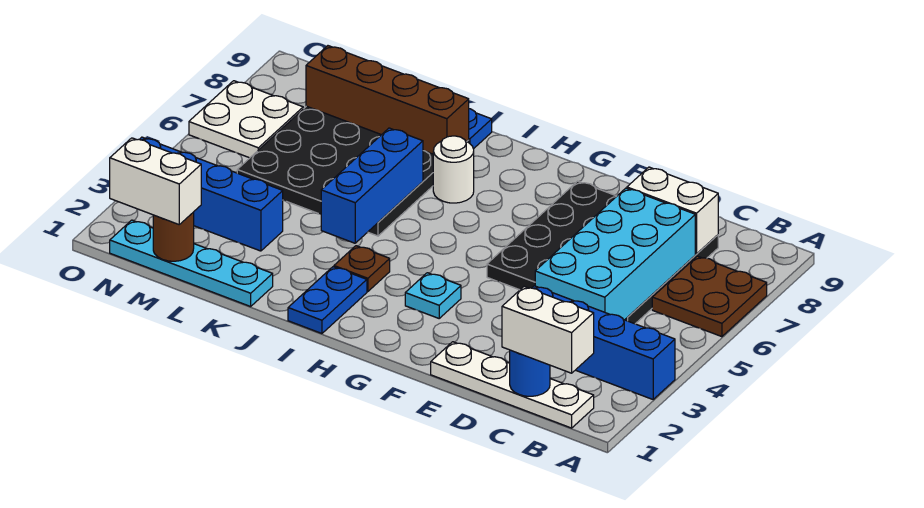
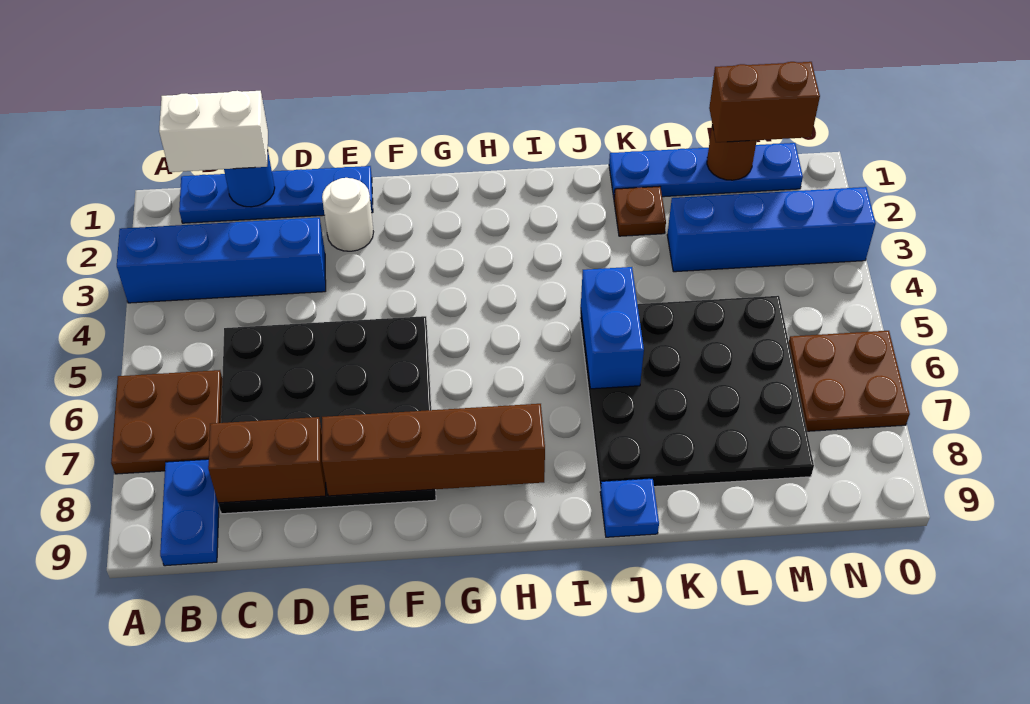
white 1x4 plate [431,342,594,428] -> blue 1x4 plate [179,166,373,223]
cyan 2x4 brick [535,188,695,320] -> none
white 1x2 brick [627,167,718,254] -> brown 1x2 brick [208,417,326,503]
cyan 1x1 plate [405,273,461,318] -> none
blue 1x2 plate [288,267,367,333] -> blue 1x2 plate moved to [160,459,219,566]
brown 1x1 plate [334,246,390,292] -> brown 1x1 plate moved to [614,186,666,236]
white 1x1 round brick [433,136,474,203] -> white 1x1 round brick moved to [322,178,373,251]
blue 1x3 brick [321,128,423,243] -> blue 1x2 brick [581,267,644,389]
brown 1x4 brick [306,46,469,154] -> brown 1x4 brick moved to [322,404,545,496]
cyan 1x4 plate [110,220,273,306] -> blue 1x4 plate [609,143,803,197]
white 1x2 brick [110,138,201,224] -> brown 1x2 brick [709,62,820,142]
white 2x2 plate [189,81,303,158] -> brown 2x2 plate [789,331,910,431]

